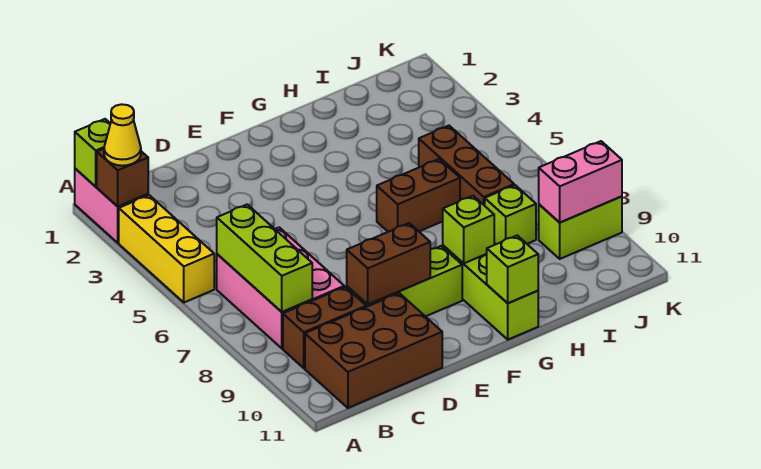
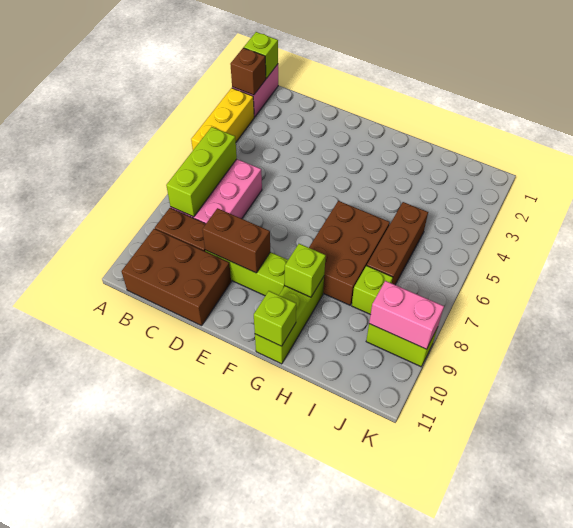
yellow 1x1 cone [104,104,141,166] -> none
brown 1x2 brick [377,159,460,232] -> brown 2x3 brick [309,201,390,305]

